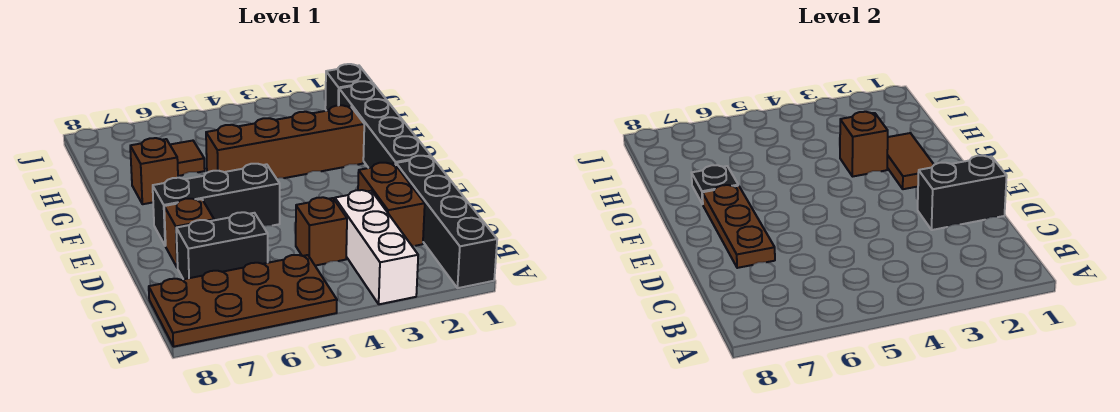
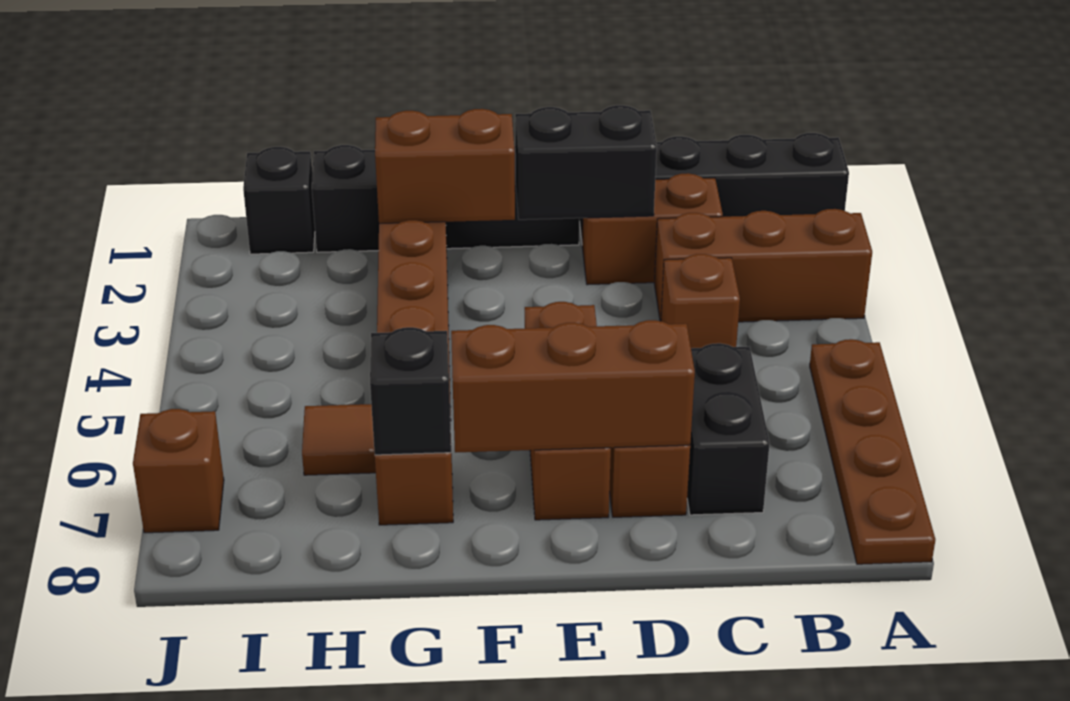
white 1x3 brick [335,190,418,304] -> brown 1x3 brick [654,209,872,322]
brown 2x4 plate [149,255,337,347] -> brown 1x4 plate [810,339,935,564]
black 1x2 brick [918,156,1007,230] -> black 1x2 brick turned to [515,105,657,220]
brown 1x3 plate [702,185,775,268] -> brown 1x3 brick [451,320,695,453]
black 1x3 brick [153,164,280,246] -> brown 1x3 brick [525,302,611,520]
brown 1x2 tile [887,133,934,189] -> brown 1x2 brick [375,109,515,224]
brown 1x1 brick [840,112,888,177] -> brown 1x1 brick moved to [133,409,224,533]
black 1x1 plate [692,165,738,204] -> black 1x1 brick [370,327,451,455]

